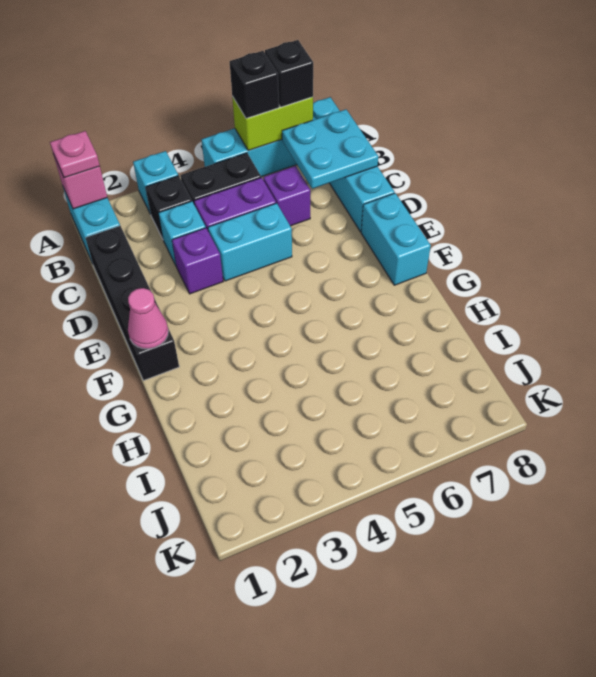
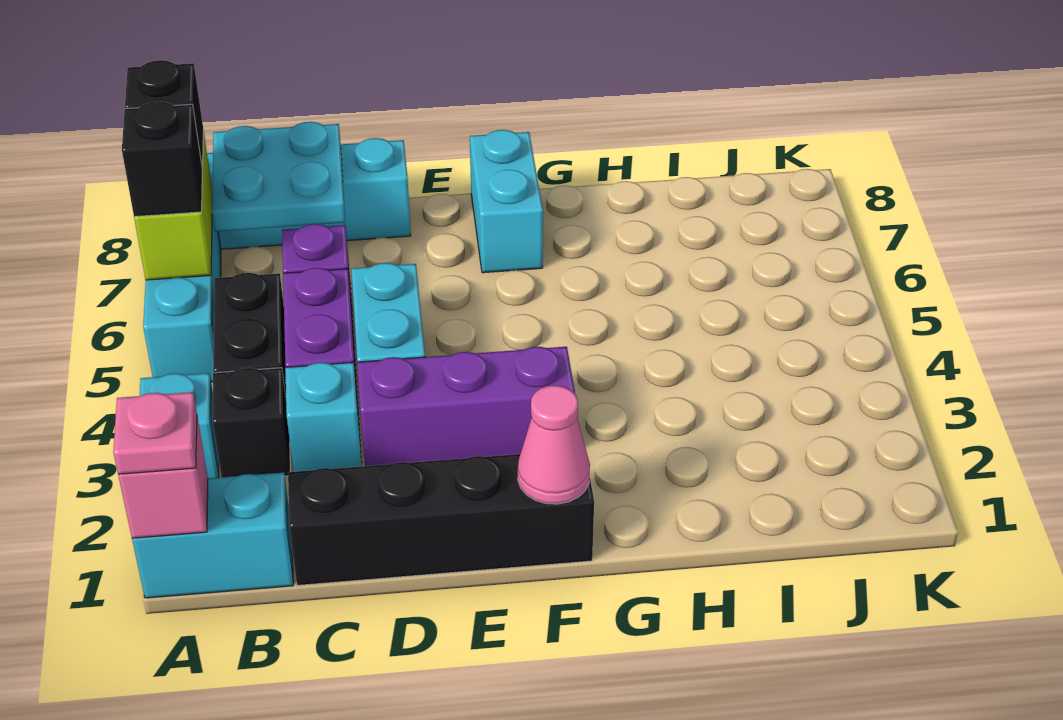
purple 1x1 brick [172,228,223,294] -> purple 1x3 brick [357,347,575,466]
cyan 1x2 brick [361,193,431,285] -> cyan 1x2 brick turned to [470,130,543,273]

